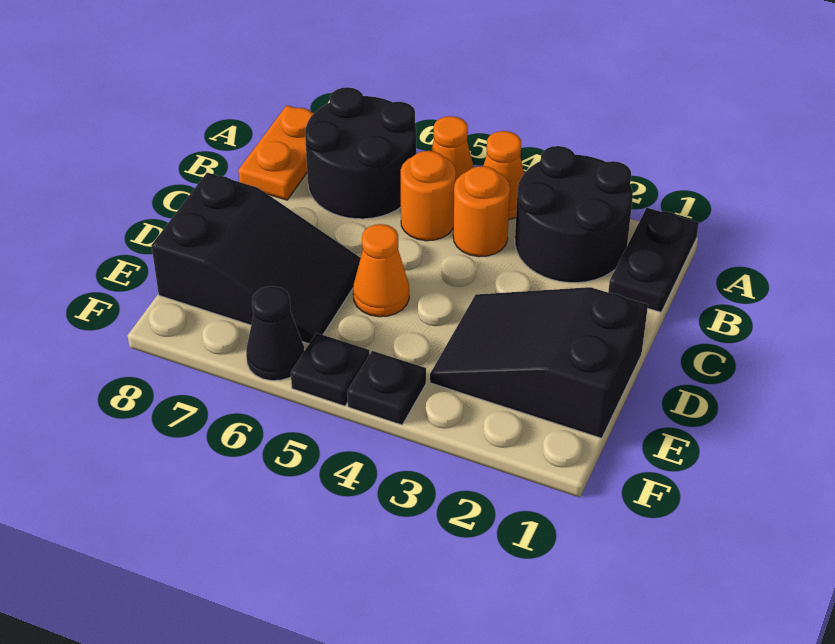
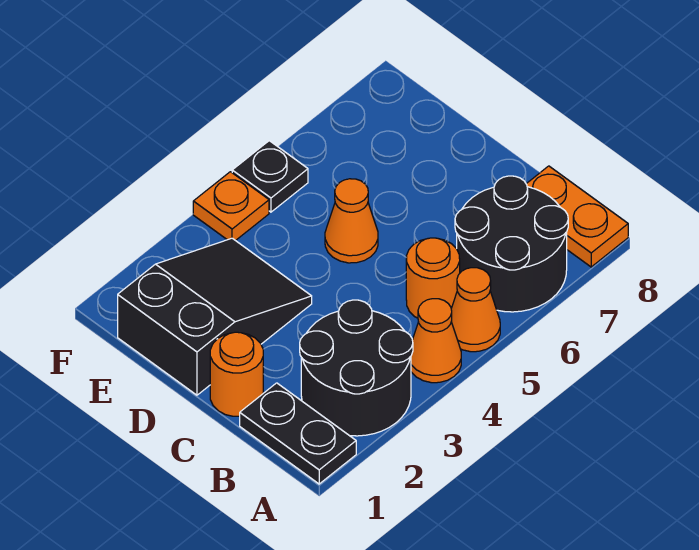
orange 1x1 round brick [453,166,510,257] -> orange 1x1 round brick moved to [210,332,263,416]
black 2x3 slope [151,173,361,344] -> none
black 1x1 plate [347,351,426,425] -> orange 1x1 plate [193,172,269,241]
black 1x1 cone [246,286,304,381] -> none

